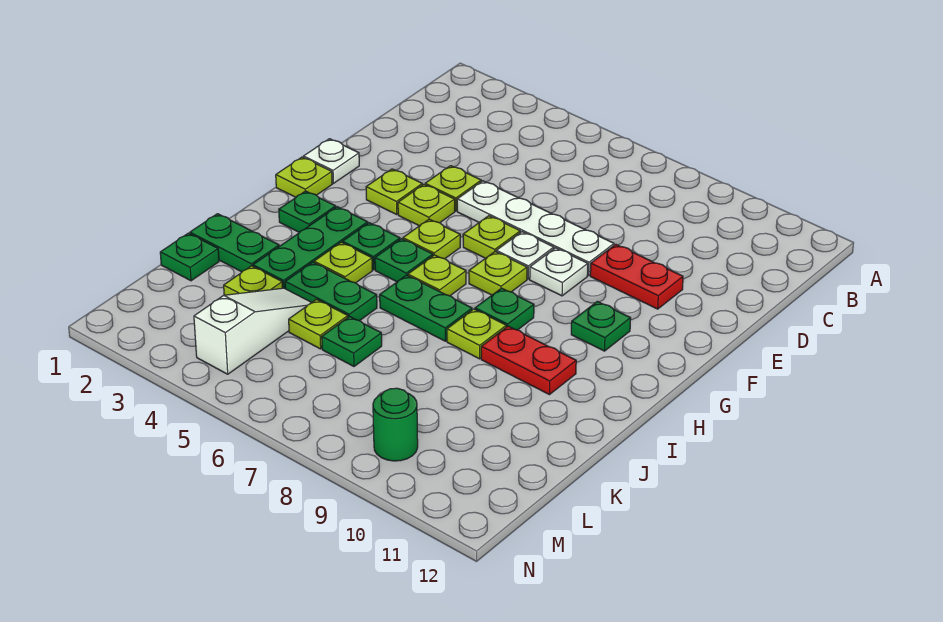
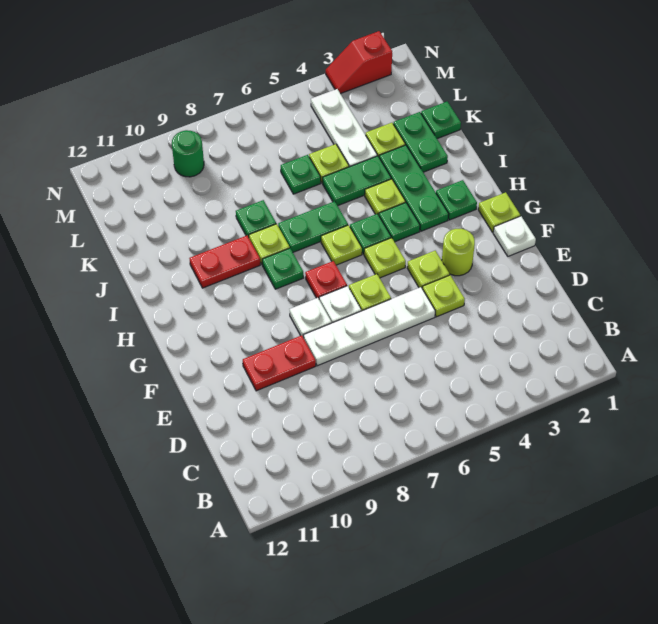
lime 1x1 plate [366,169,422,214] -> lime 1x1 round brick [442,229,475,276]
lime 1x1 plate [469,252,527,295] -> red 1x1 plate [305,261,347,298]
green 1x1 plate [571,301,631,351] -> green 1x1 plate moved to [236,200,276,237]
green 1x2 plate [190,214,279,272] -> green 1x2 plate turned to [393,112,448,172]
white 1x3 slope [194,288,311,374] -> white 1x3 plate [311,89,377,167]
none -> red 1x2 slope [326,31,392,94]

